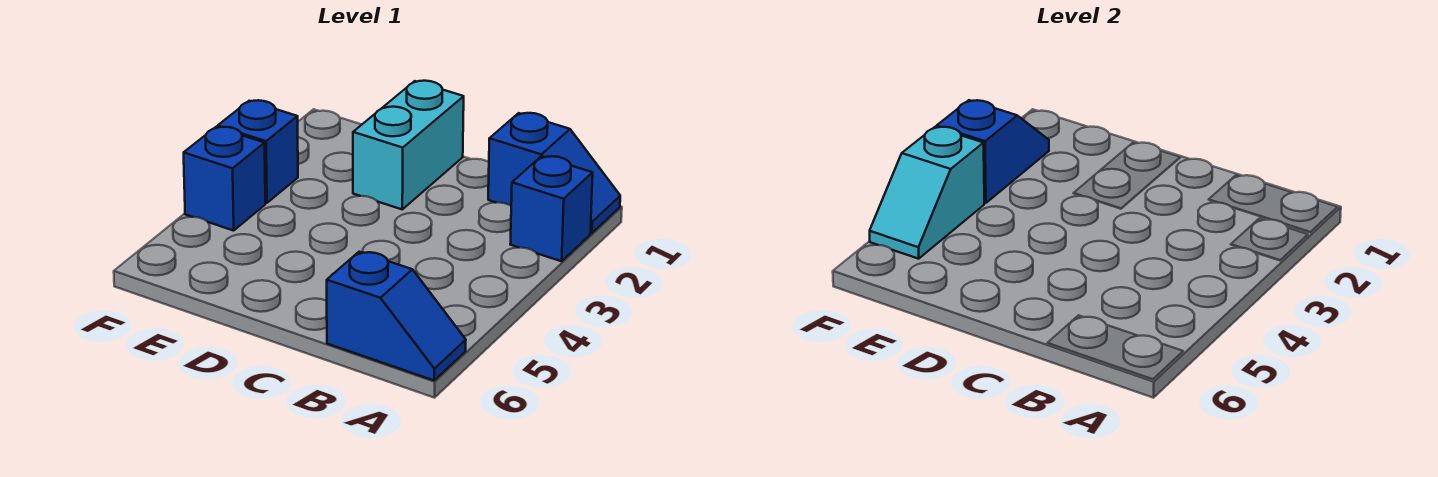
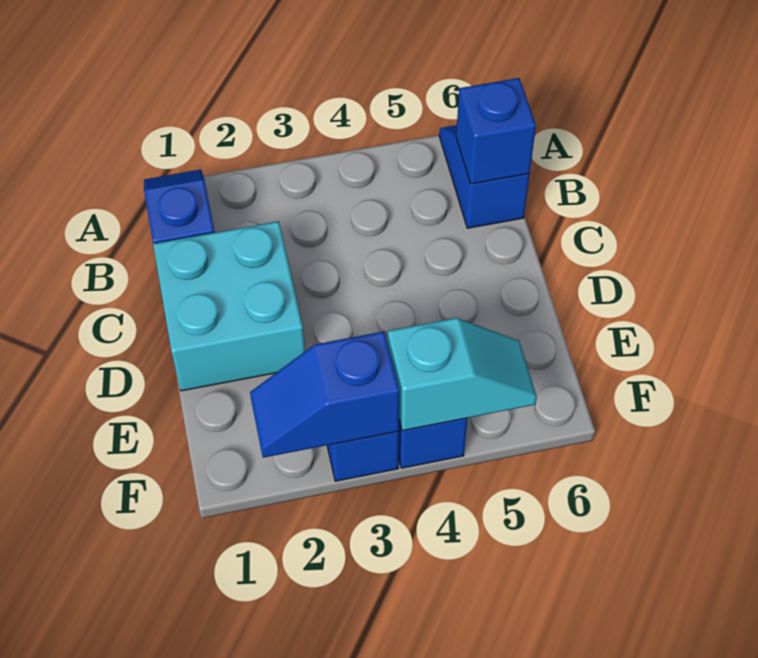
blue 1x1 brick [510,156,593,261] -> blue 1x1 brick moved to [456,78,536,184]
cyan 1x2 brick [353,81,464,209] -> cyan 2x2 brick [153,221,305,391]

